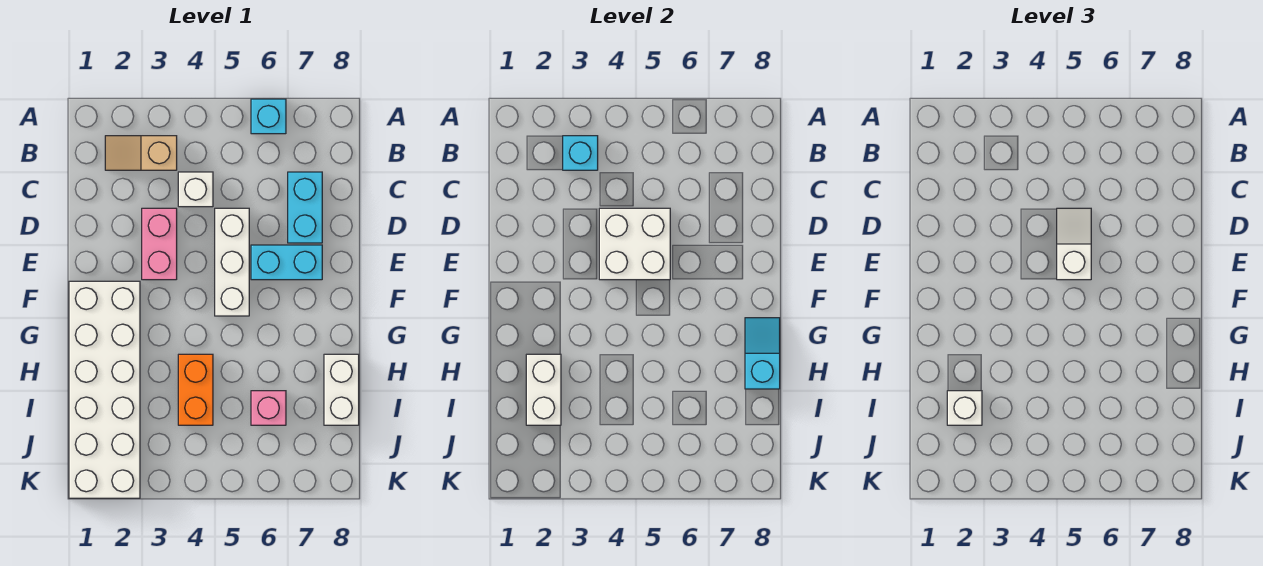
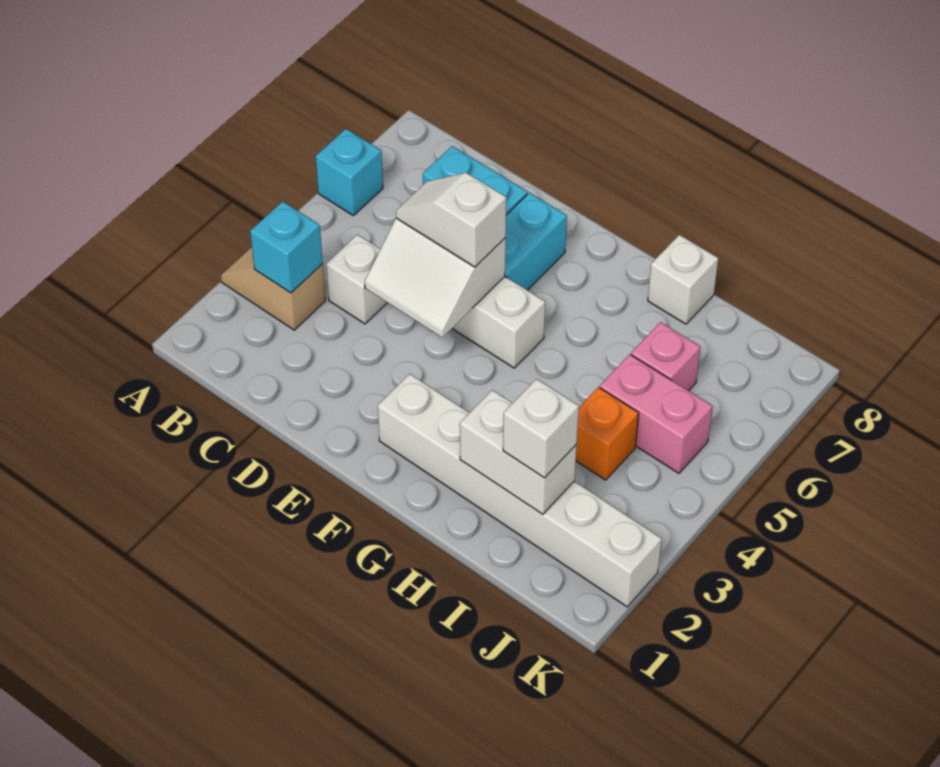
tan 1x2 slope [105,136,177,170] -> tan 1x2 slope turned to [221,247,325,330]
pink 1x2 brick [142,208,177,280] -> pink 1x2 brick moved to [600,354,713,473]
white 2x2 brick [599,208,670,280] -> white 2x2 slope [365,218,506,337]
white 2x6 brick [69,281,140,498] -> white 1x6 brick [378,374,662,607]
cyan 1x2 slope [745,318,780,389] -> none
orange 1x2 brick [178,354,213,425] -> orange 1x1 brick [576,387,639,480]
white 1x2 brick [324,354,359,425] -> white 1x1 brick [648,235,718,324]

